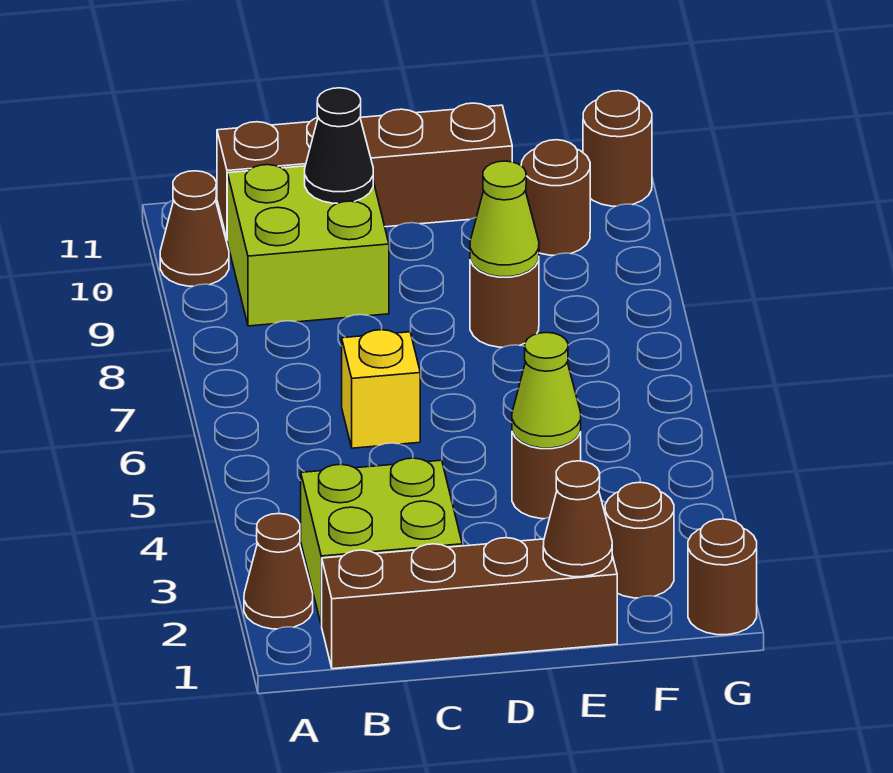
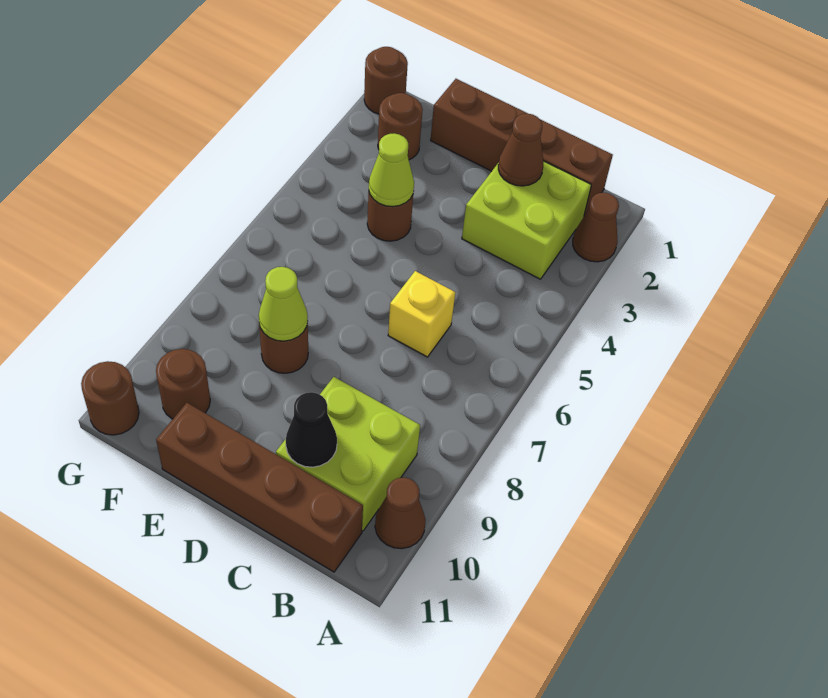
brown 1x1 cone [543,461,612,577] -> brown 1x1 cone moved to [498,114,544,186]

